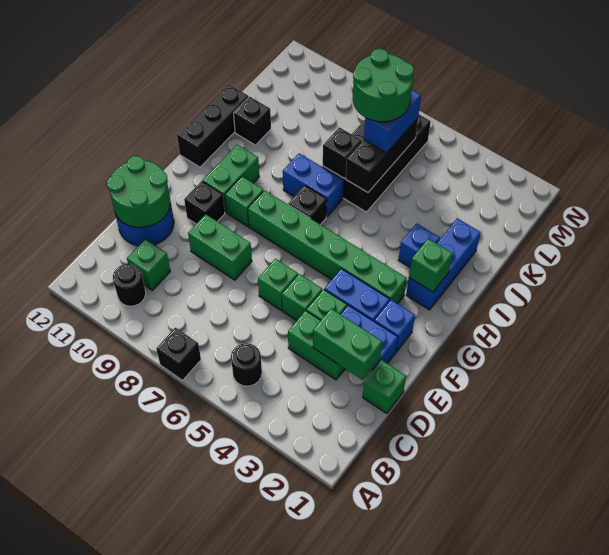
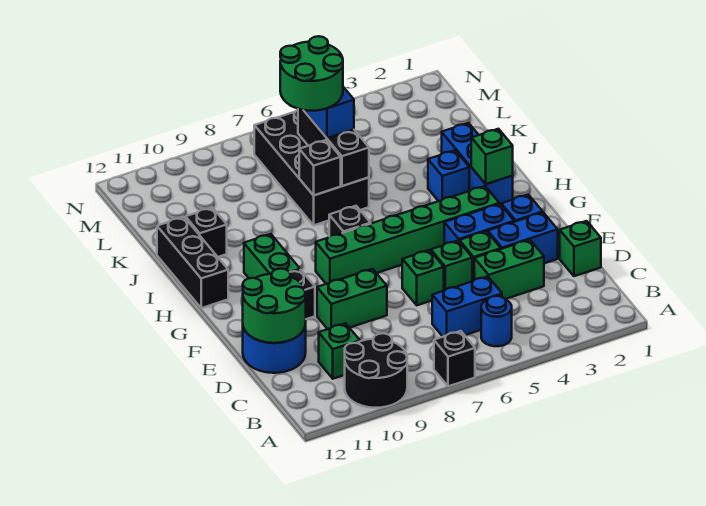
black 1x1 round brick [231,343,262,386] -> blue 1x1 round brick [481,296,512,346]
black 1x1 round brick [113,264,146,306] -> black 2x2 round brick [345,333,407,408]
green 1x2 brick [313,309,382,380] -> none
green 1x1 brick [225,177,263,226] -> none
blue 1x2 brick [283,153,344,217] -> blue 1x2 brick moved to [432,276,502,337]

